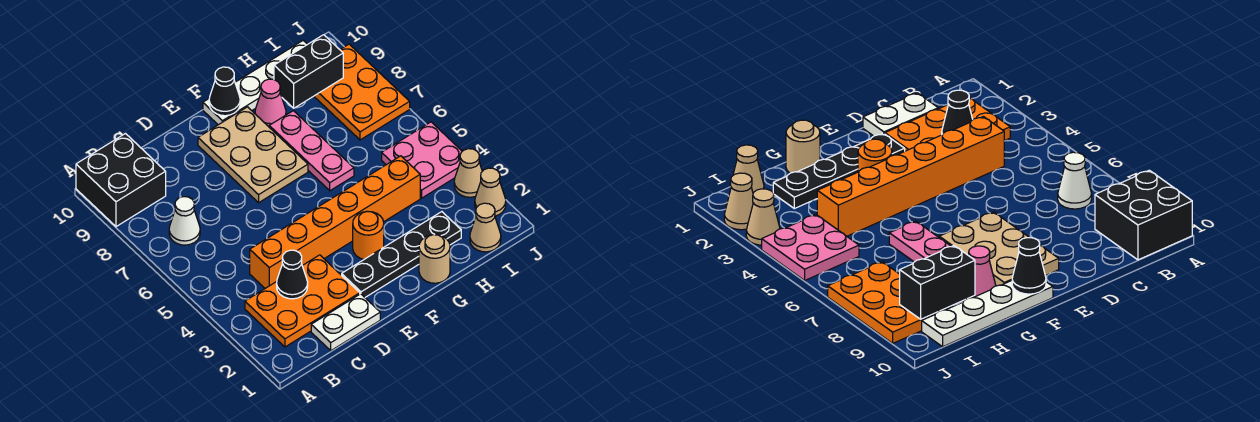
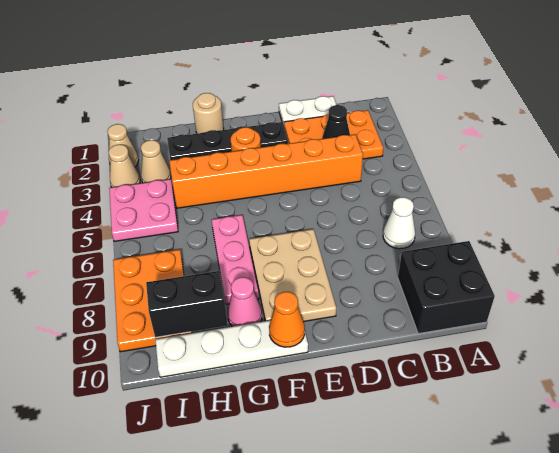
black 1x1 cone [209,67,240,116] -> orange 1x1 cone [269,292,305,347]
tan 1x1 cone [470,203,501,252] -> tan 1x1 cone moved to [141,140,171,183]

